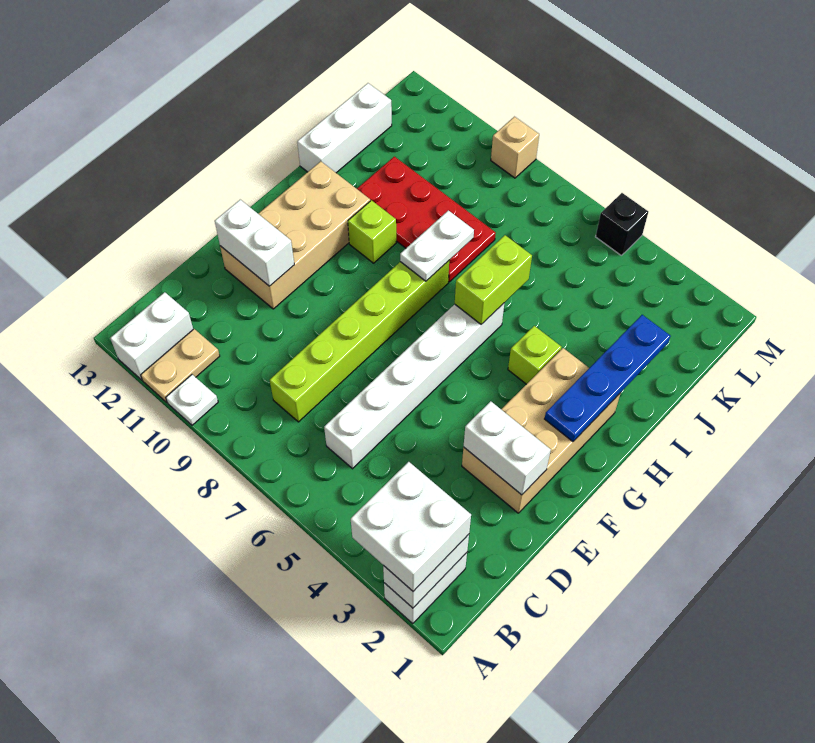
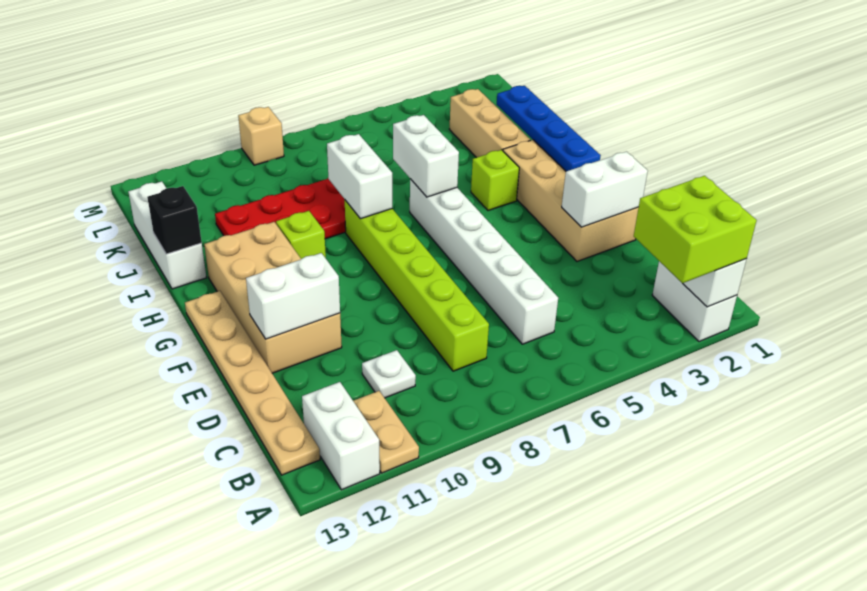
white 2x2 brick [351,462,471,591] -> lime 2x2 brick [634,176,757,283]
white 1x1 plate [166,375,218,425] -> white 1x1 plate moved to [362,350,416,398]
none -> tan 1x6 plate [185,291,320,475]
lime 1x2 brick [455,235,532,324] -> white 1x2 brick [393,115,459,197]
white 1x2 plate [400,210,474,281] -> white 1x2 brick [327,134,392,219]
none -> tan 1x3 brick [449,89,530,158]
black 1x1 brick [596,193,648,256] -> black 1x1 brick moved to [147,186,202,254]

